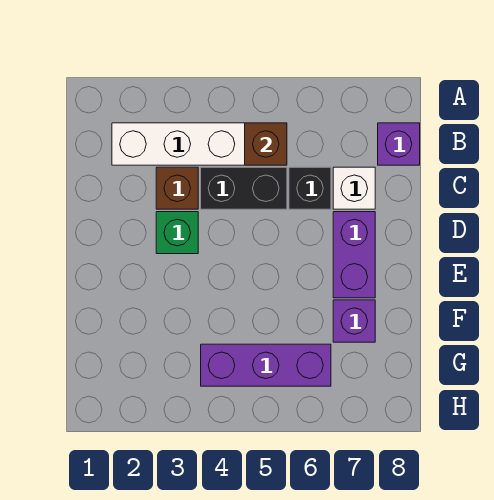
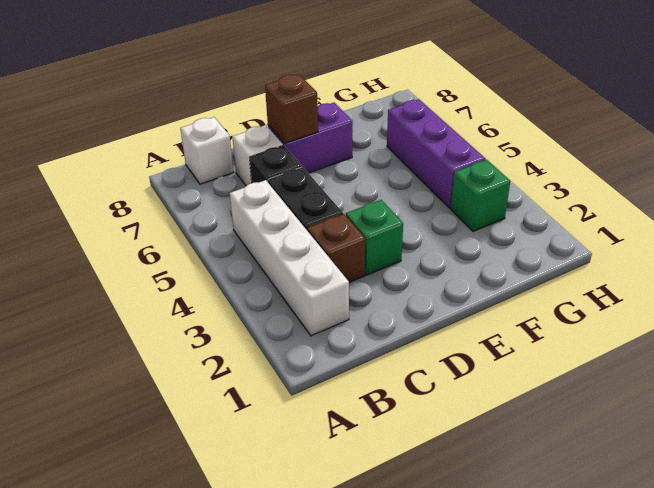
brown 1x1 brick [245,123,287,165] -> brown 1x1 brick moved to [265,74,318,143]
purple 1x1 brick [378,123,420,165] -> white 1x1 brick [180,117,234,184]
purple 1x1 brick [333,300,375,342] -> none
none -> green 1x1 brick [451,160,510,231]

